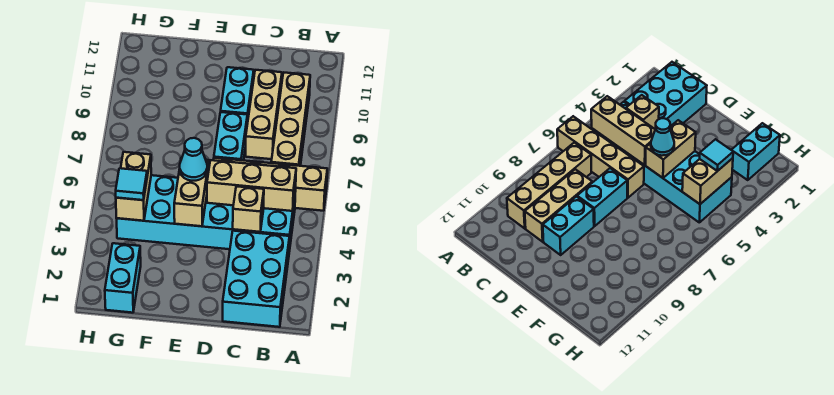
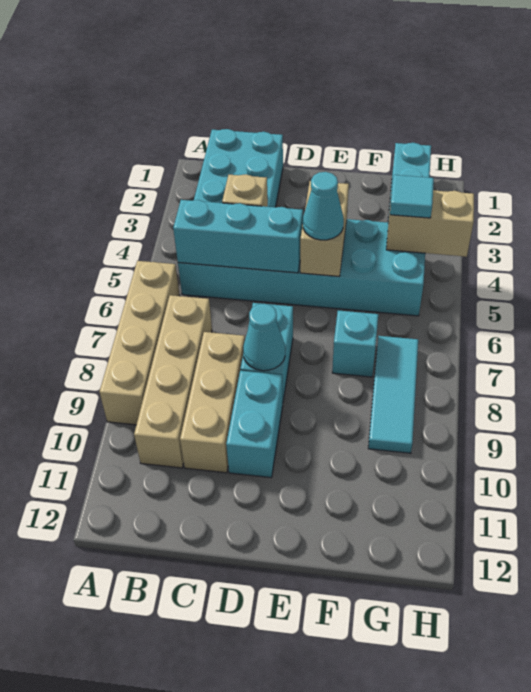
tan 1x4 brick [213,158,327,211] -> tan 1x4 brick turned to [100,261,180,425]
tan 1x3 brick [207,160,296,211] -> cyan 1x3 brick [173,200,303,273]
none -> cyan 1x1 cone [243,304,285,371]
none -> cyan 1x1 brick [332,310,378,377]
tan 1x2 brick [116,152,151,221] -> tan 1x2 brick turned to [386,190,474,257]
none -> cyan 1x3 tile [368,336,418,453]

